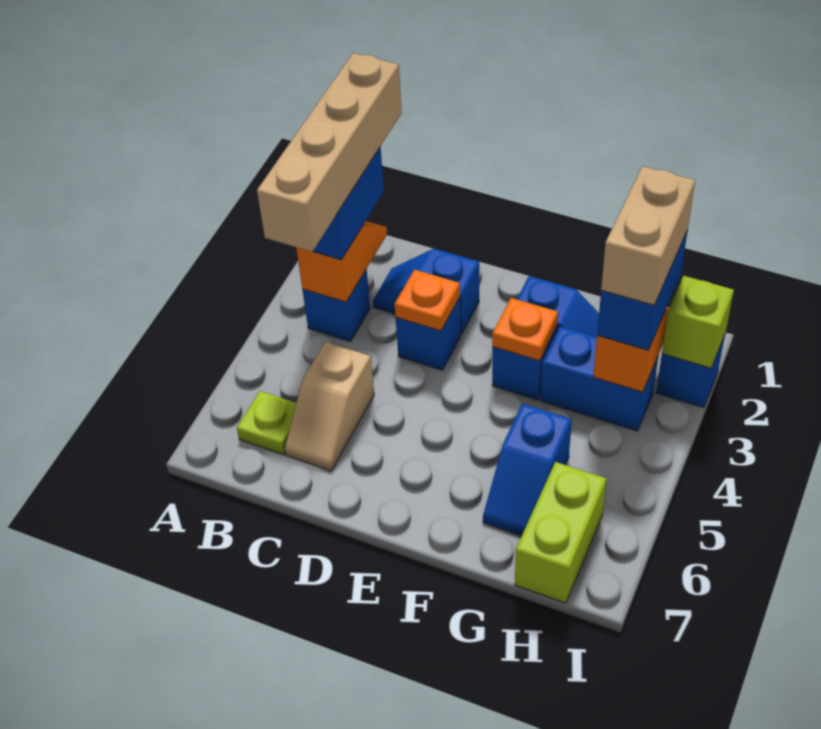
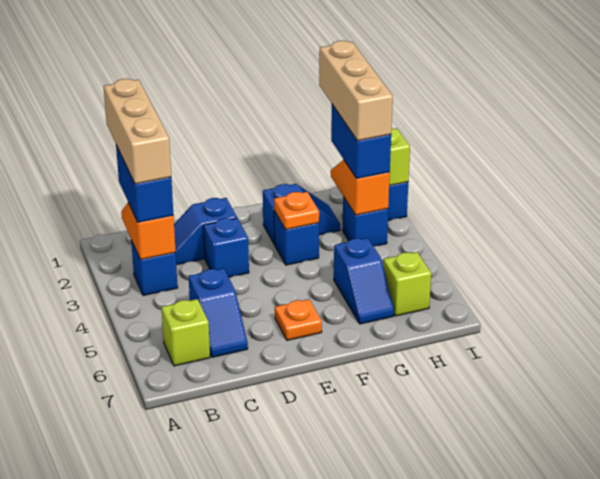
tan 1x4 brick [257,53,402,252] -> tan 1x3 brick [104,79,171,184]
lime 1x1 plate [237,391,296,455] -> lime 1x1 brick [161,299,210,366]
tan 1x2 slope [285,342,374,471] -> blue 1x2 slope [189,268,248,357]
orange 1x1 plate [395,270,460,331] -> orange 1x1 plate moved to [275,299,322,340]
blue 1x2 brick [541,326,658,431] -> blue 1x1 brick [343,197,388,246]
tan 1x2 brick [601,166,695,305] -> tan 1x3 brick [319,41,393,141]
lime 1x2 brick [515,462,606,603] -> lime 1x1 brick [383,252,431,316]

